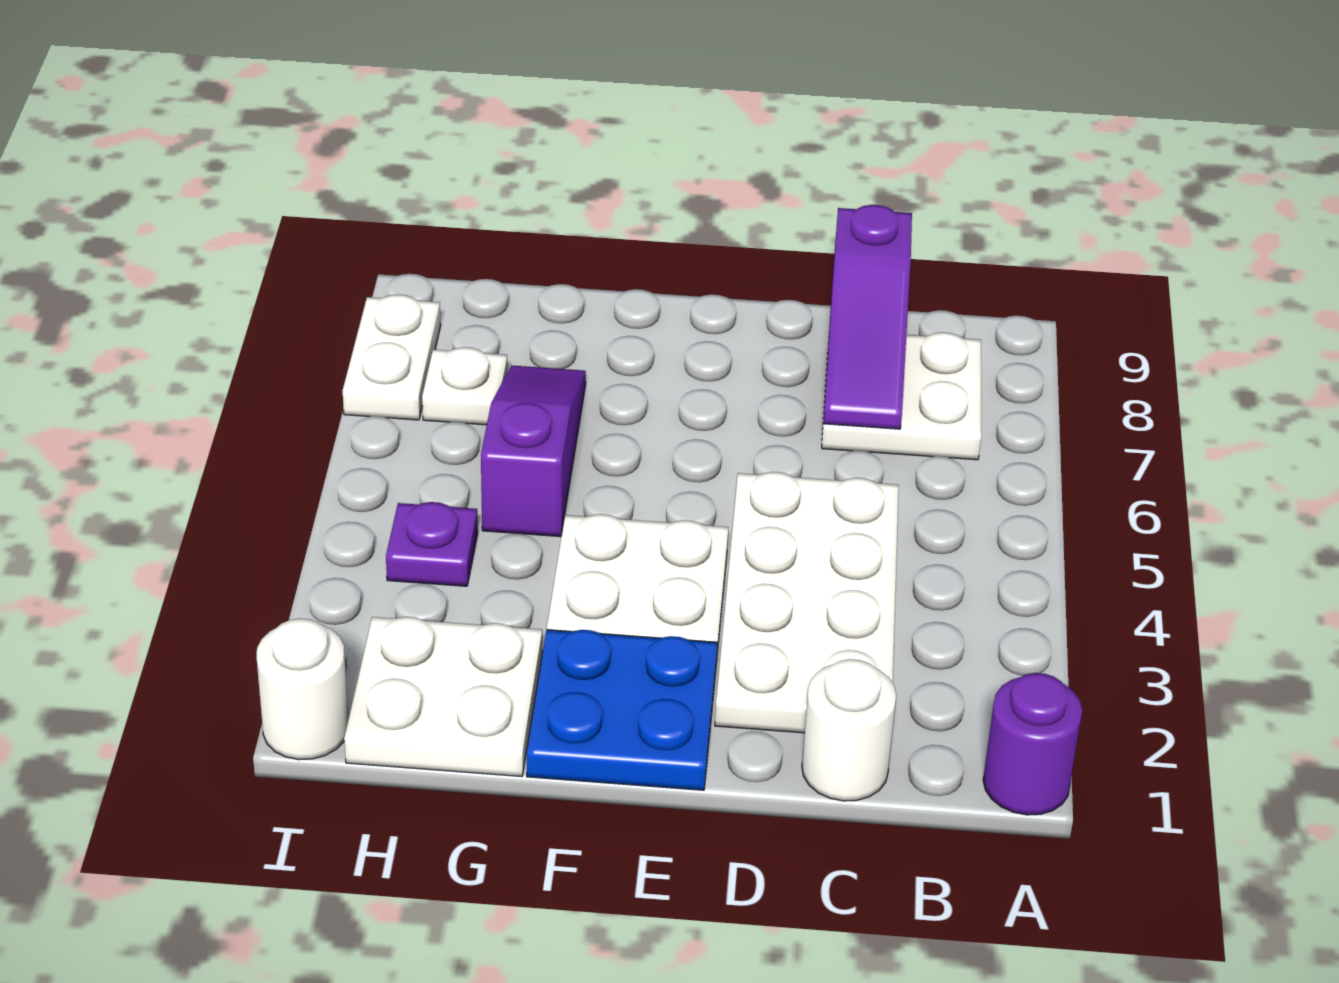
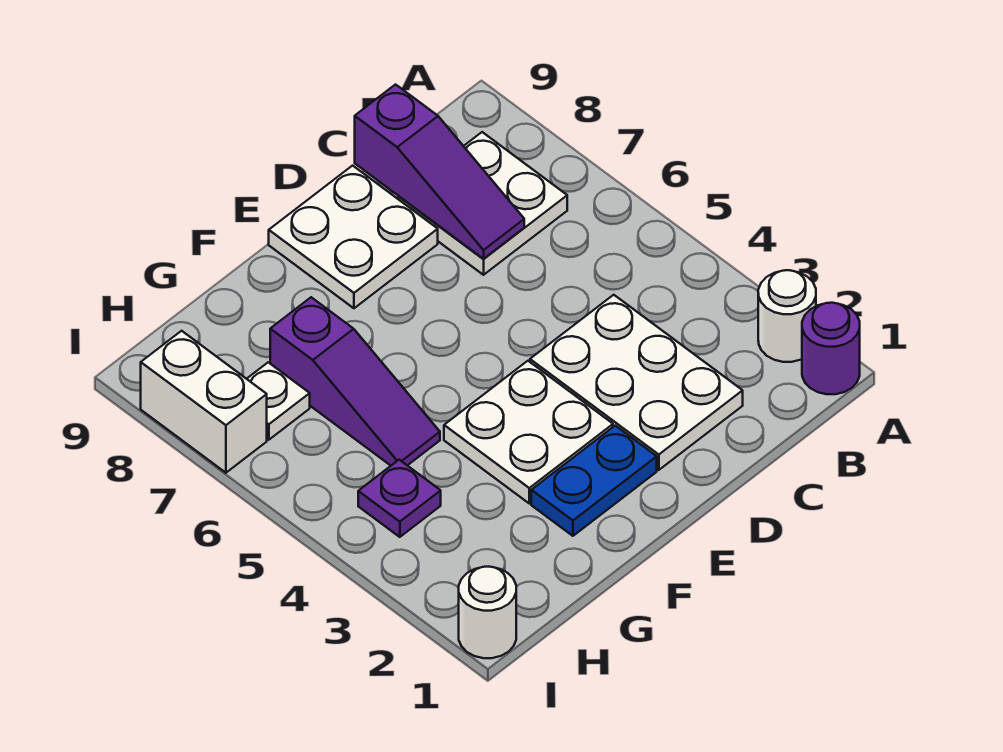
white 1x1 round brick [802,659,896,801] -> white 1x1 round brick moved to [758,270,816,362]
white 2x4 plate [715,472,899,733] -> white 2x3 plate [530,295,743,470]
blue 2x2 plate [527,630,717,790] -> blue 1x2 plate [531,426,657,536]
white 2x2 plate [344,617,542,776] -> white 2x2 plate moved to [269,166,438,308]
purple 1x3 slope [481,365,586,537] -> purple 1x3 slope turned to [270,297,440,465]
white 1x2 plate [343,295,441,420] -> white 1x2 brick [141,331,267,473]

